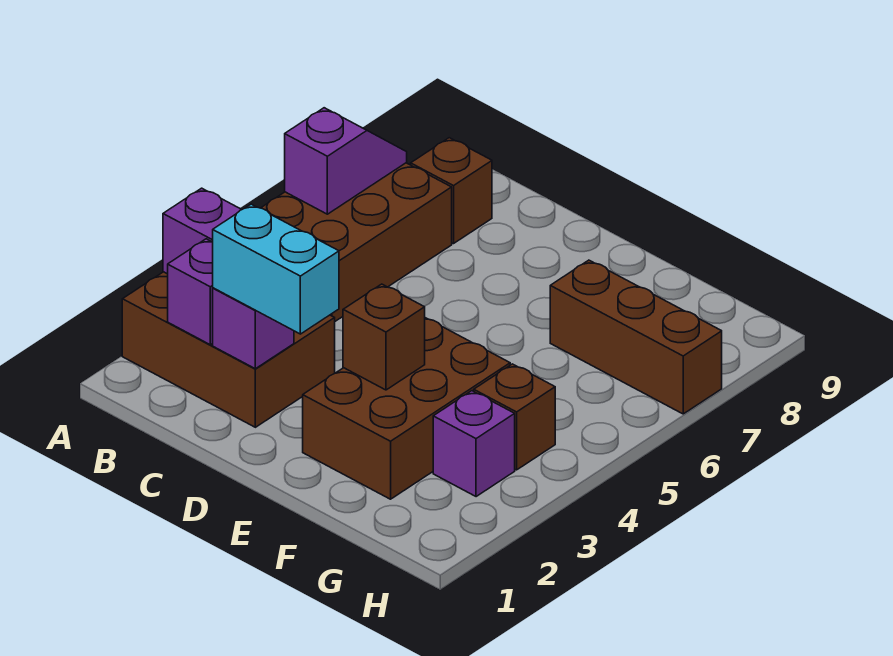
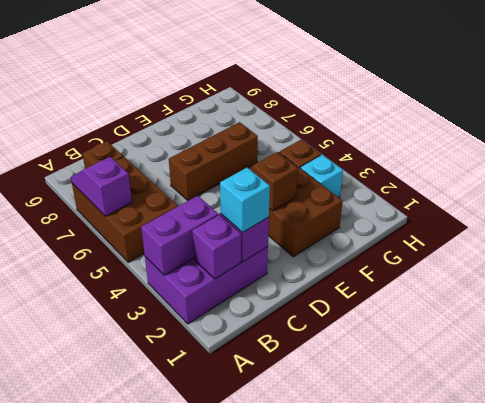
brown 2x3 brick [122,272,335,427] -> purple 2x3 brick [145,213,268,324]
cyan 1x2 brick [213,204,339,334] -> cyan 1x1 brick [220,167,270,233]
brown 1x3 brick [550,260,722,414] -> brown 1x3 brick moved to [169,122,258,201]
purple 1x1 brick [433,391,515,497] -> cyan 1x1 brick [301,155,343,197]

